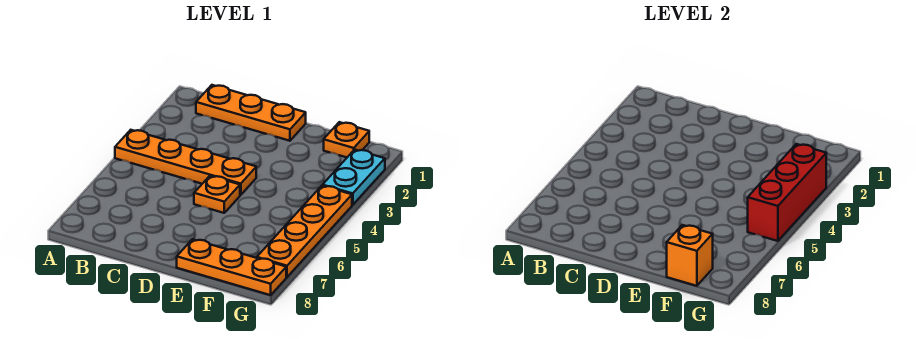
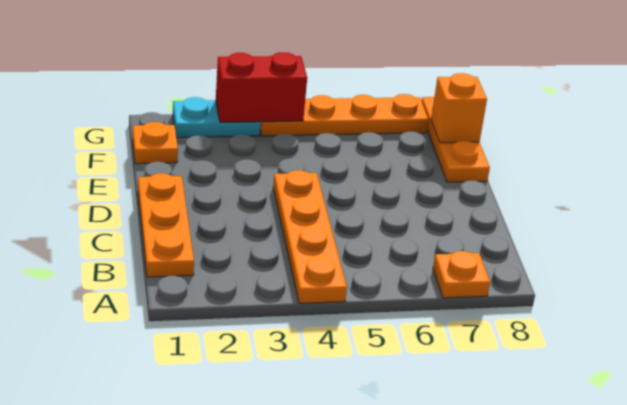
orange 1x1 plate [194,176,240,213] -> orange 1x1 plate moved to [433,251,490,298]
red 1x3 brick [748,144,826,241] -> red 1x2 brick [216,52,307,122]

